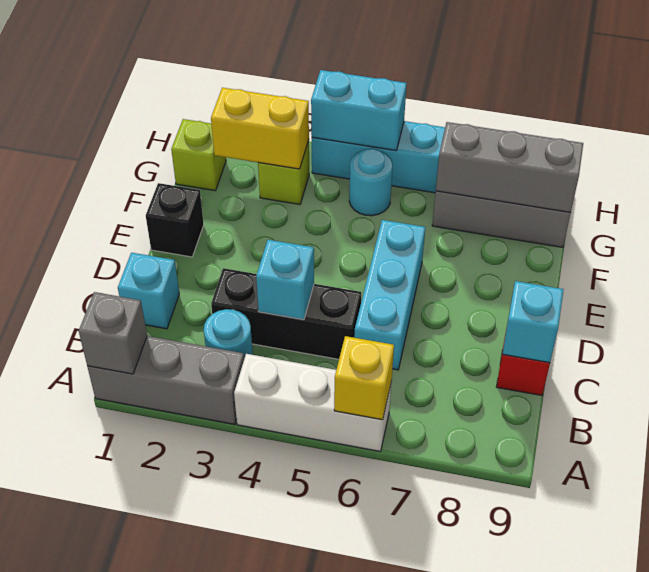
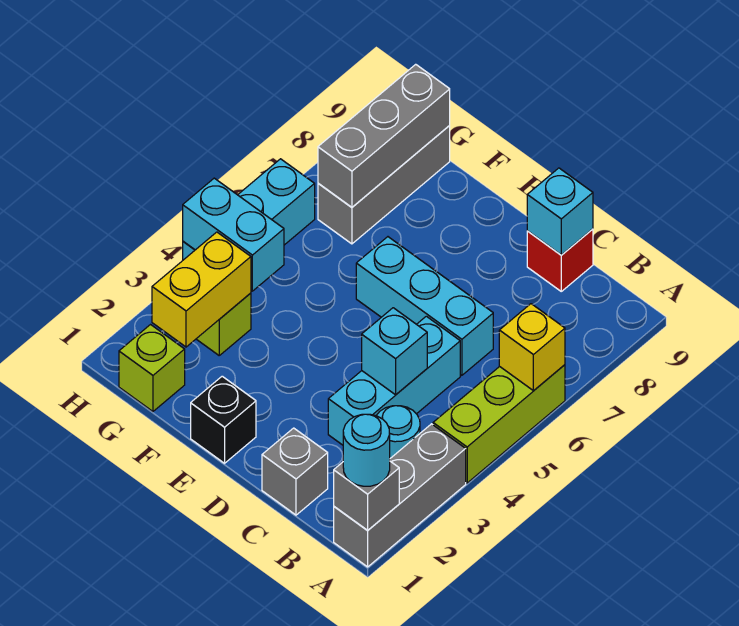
white 1x3 brick [234,354,392,451] -> lime 1x3 brick [433,365,565,483]
cyan 1x1 brick [118,253,179,329] -> grey 1x1 brick [262,428,328,515]
black 1x3 brick [211,268,361,359] -> cyan 1x3 brick [328,316,460,445]
cyan 1x1 round brick [349,148,393,216] -> cyan 1x1 round brick moved to [343,414,390,486]
cyan 1x2 brick [311,70,407,150] -> cyan 1x2 brick turned to [183,178,284,291]

